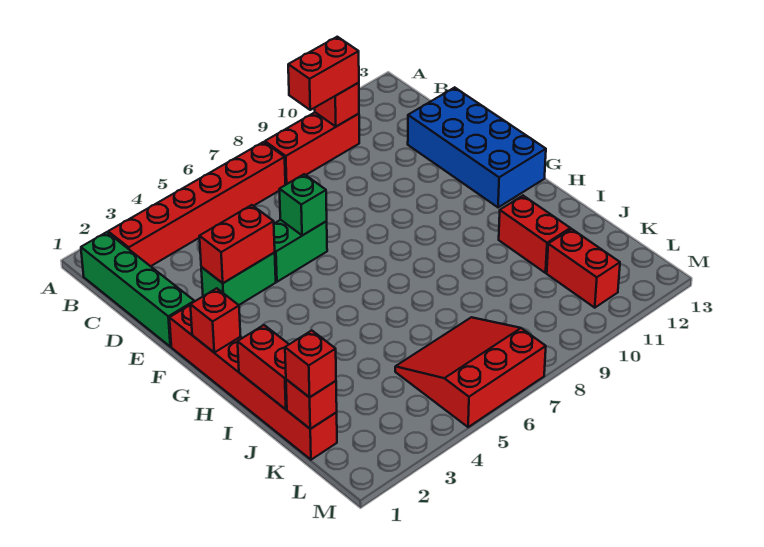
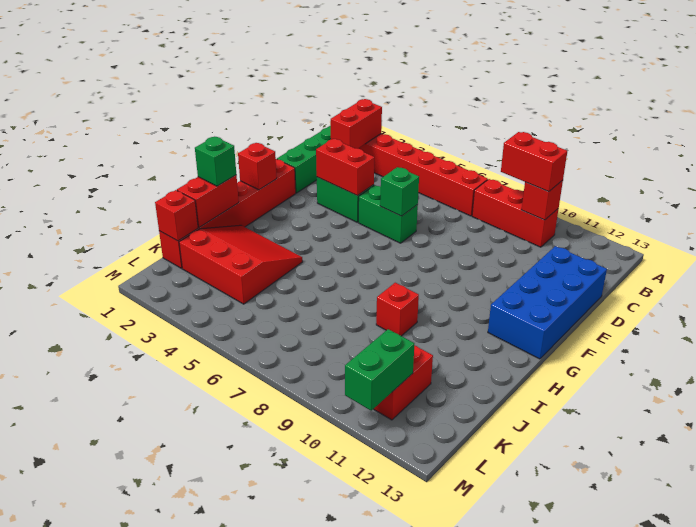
none -> green 1x1 brick [195,137,236,186]
red 1x2 brick [499,196,570,273] -> red 1x2 brick moved to [331,99,382,148]
red 1x1 brick [285,331,336,397] -> red 1x1 brick moved to [376,283,419,336]
red 3x3 slope [395,317,546,427] -> red 3x3 slope moved to [179,225,302,304]
none -> green 1x2 brick [345,329,414,411]

